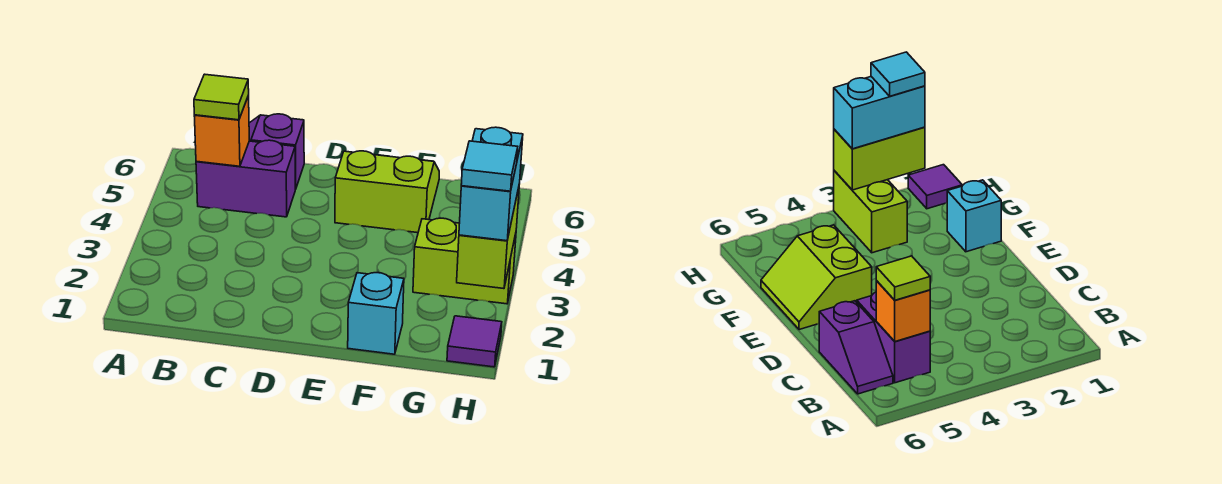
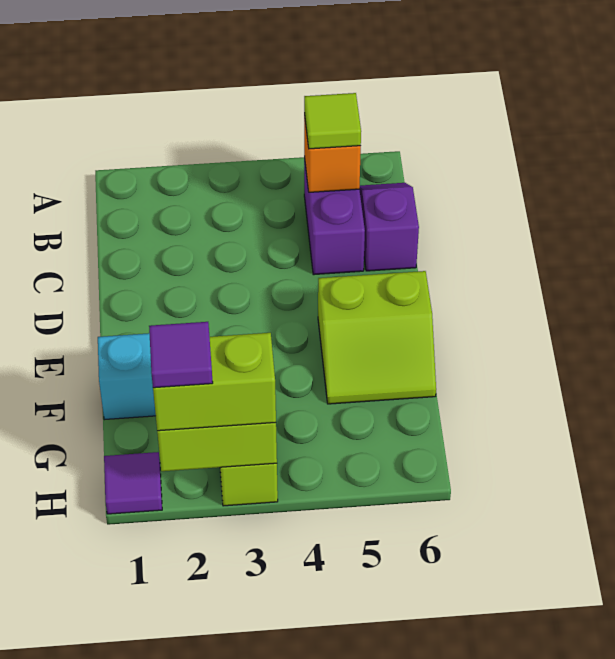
lime 2x2 slope [335,151,439,233] -> lime 2x2 slope turned to [318,271,436,404]
cyan 1x2 brick [459,127,523,241] -> lime 1x2 brick [153,333,276,431]
cyan 1x1 tile [461,141,518,191] -> purple 1x1 tile [149,322,213,388]

